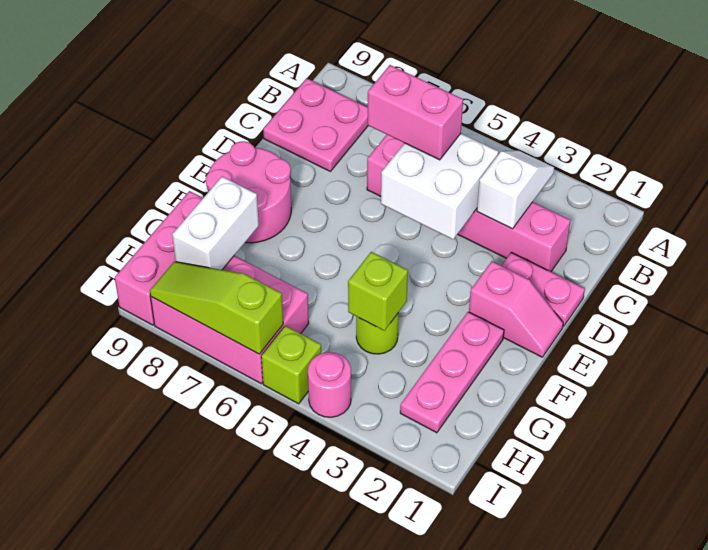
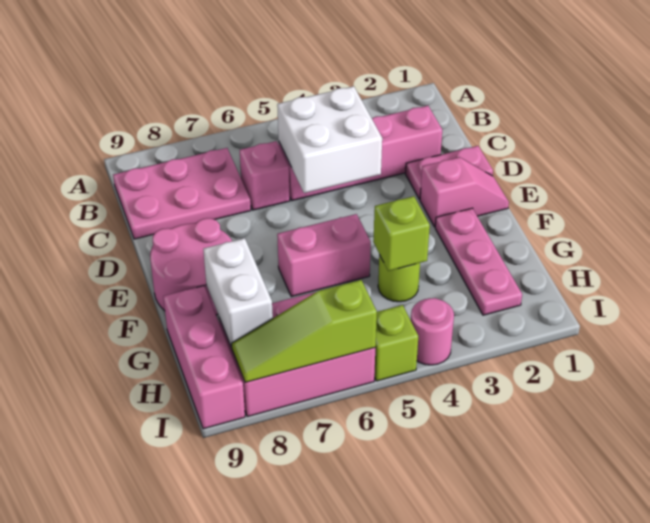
white 1x2 slope [477,151,554,229] -> none
pink 2x2 plate [263,78,368,171] -> pink 2x3 plate [113,148,251,239]
pink 1x2 brick [368,65,463,160] -> pink 1x2 brick moved to [277,214,371,297]

